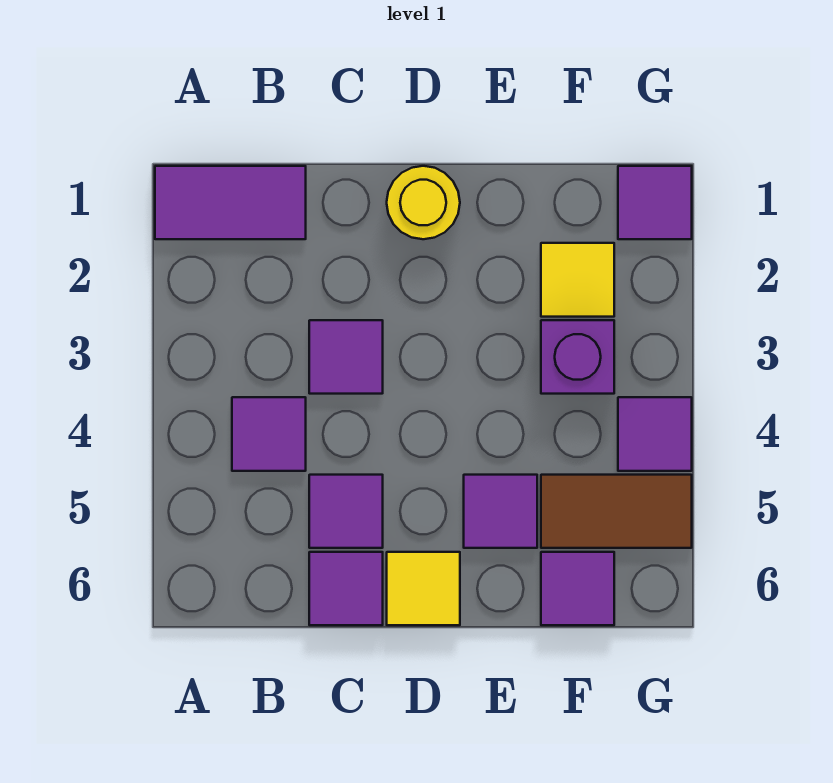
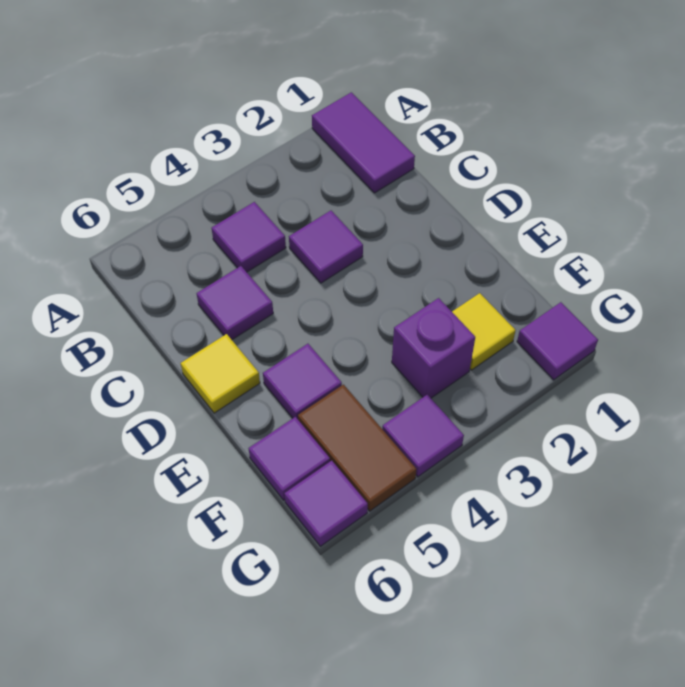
purple 1x1 tile [309,552,383,625] -> purple 1x1 tile moved to [284,461,368,546]
yellow 1x1 round brick [387,166,460,239] -> none

